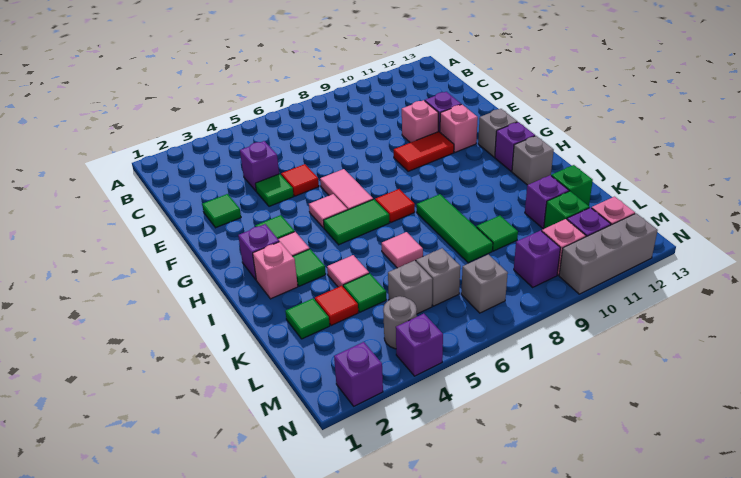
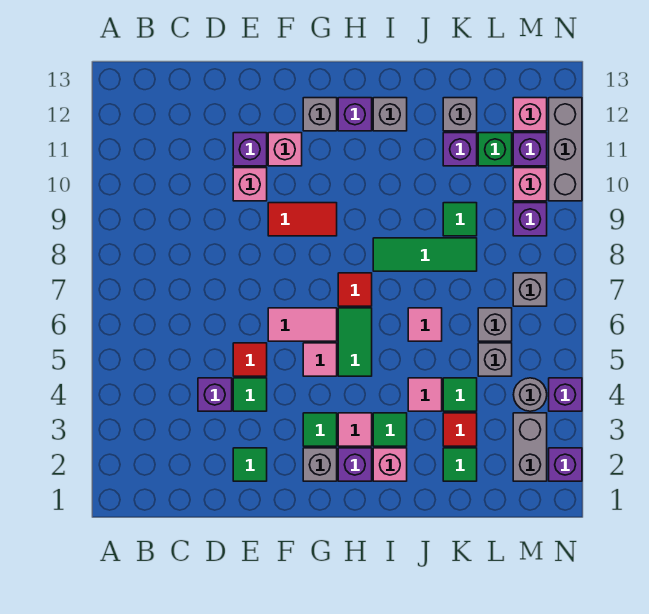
red 1x2 tile [394,132,454,171] -> red 1x2 tile turned to [268,203,337,236]
none -> grey 1x1 brick [303,448,337,481]
green 1x1 brick [551,165,593,206] -> grey 1x1 brick [443,98,477,131]
none -> grey 1x2 brick [513,413,547,481]

